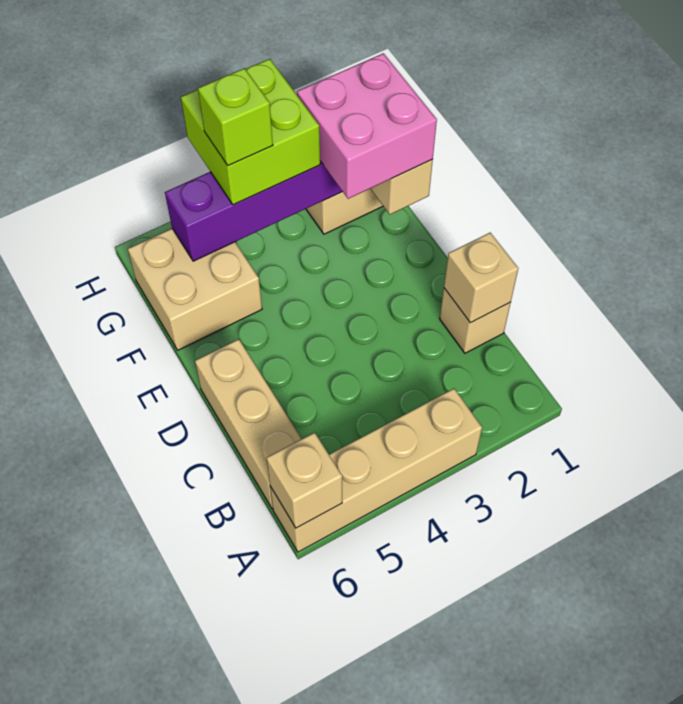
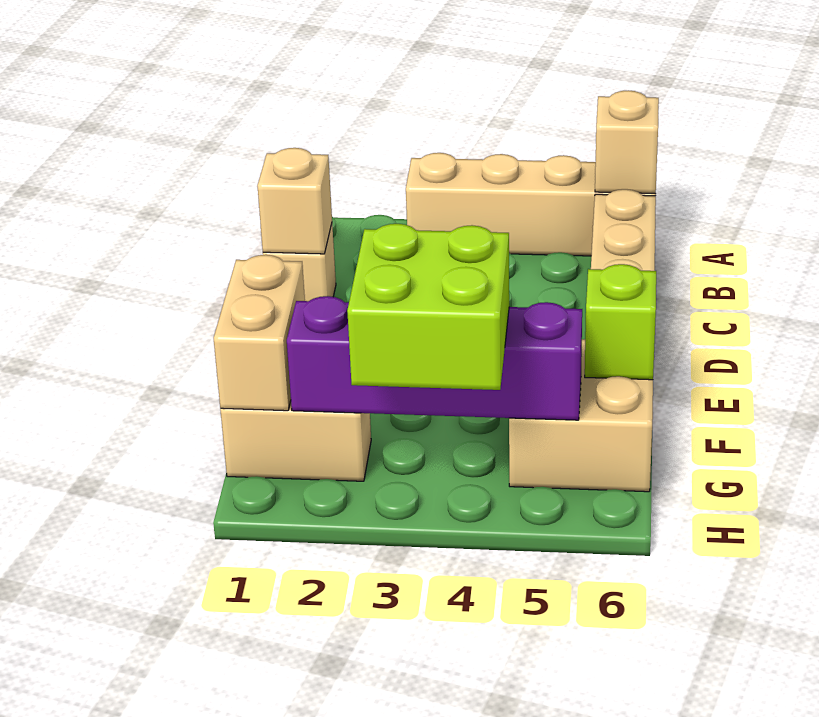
pink 2x2 brick [297,53,437,199] -> none
lime 1x1 brick [198,68,273,165] -> lime 1x1 brick moved to [585,264,656,380]

